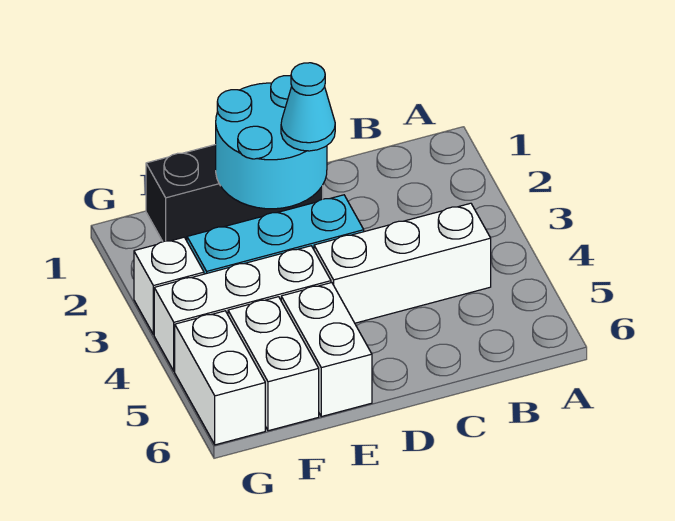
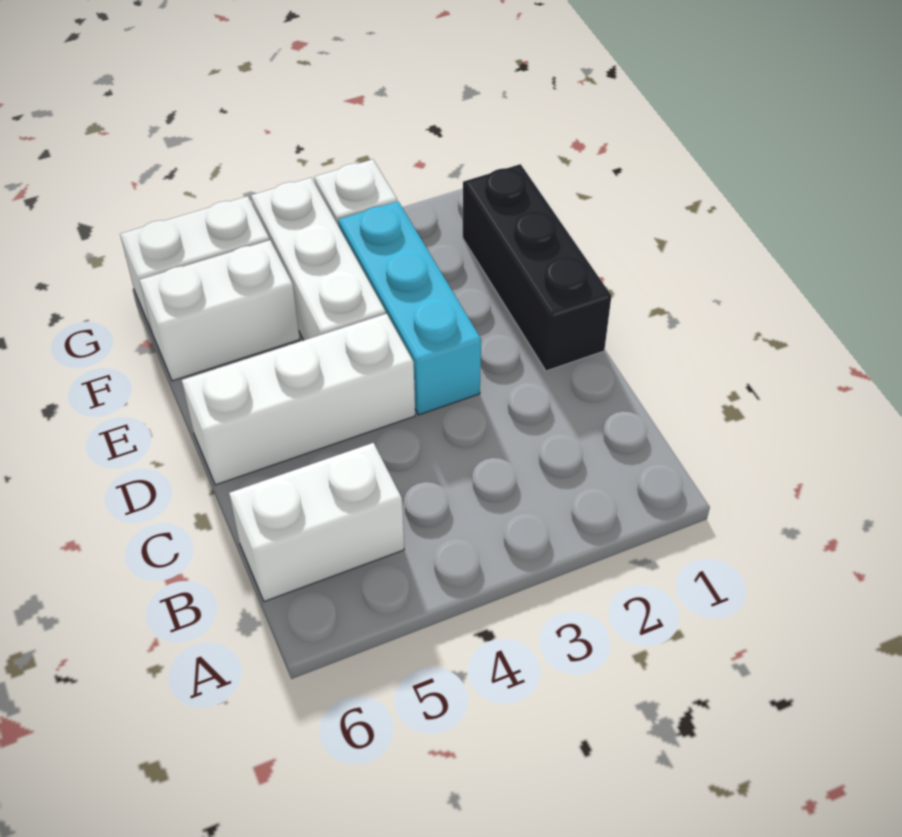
white 1x3 brick [314,203,491,323] -> white 1x3 brick turned to [182,314,415,485]
cyan 2x2 round brick [216,76,327,209] -> none
cyan 1x1 cone [281,63,335,151] -> none
white 1x2 brick [281,283,372,417] -> white 1x2 brick moved to [229,443,404,602]

